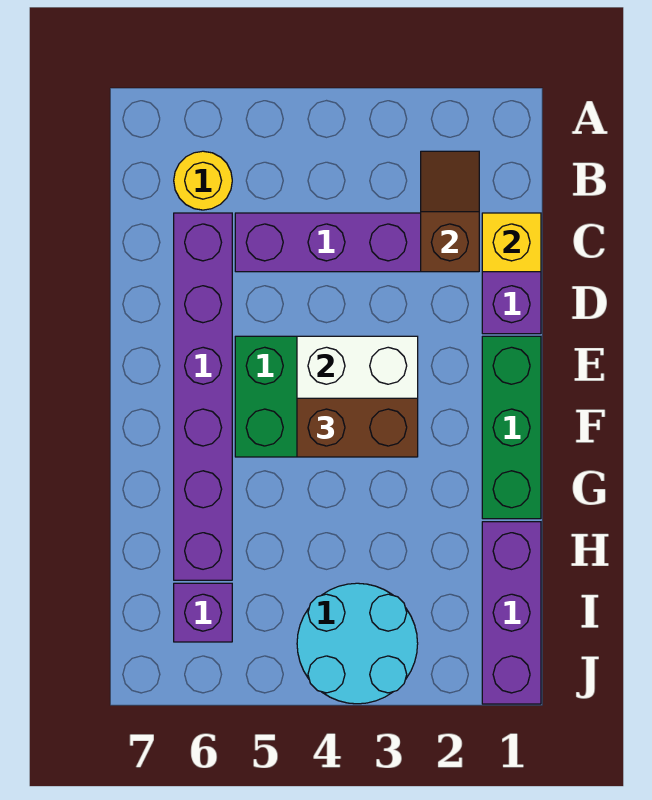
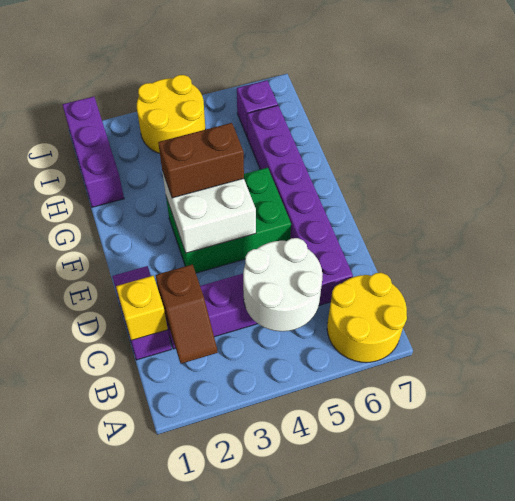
none -> white 2x2 round brick [243,238,323,331]
yellow 1x1 round brick [174,151,232,210] -> yellow 2x2 round brick [327,273,407,363]
green 1x3 brick [482,336,541,519] -> none
cyan 2x2 round brick [297,583,418,704] -> yellow 2x2 round brick [137,75,206,153]

